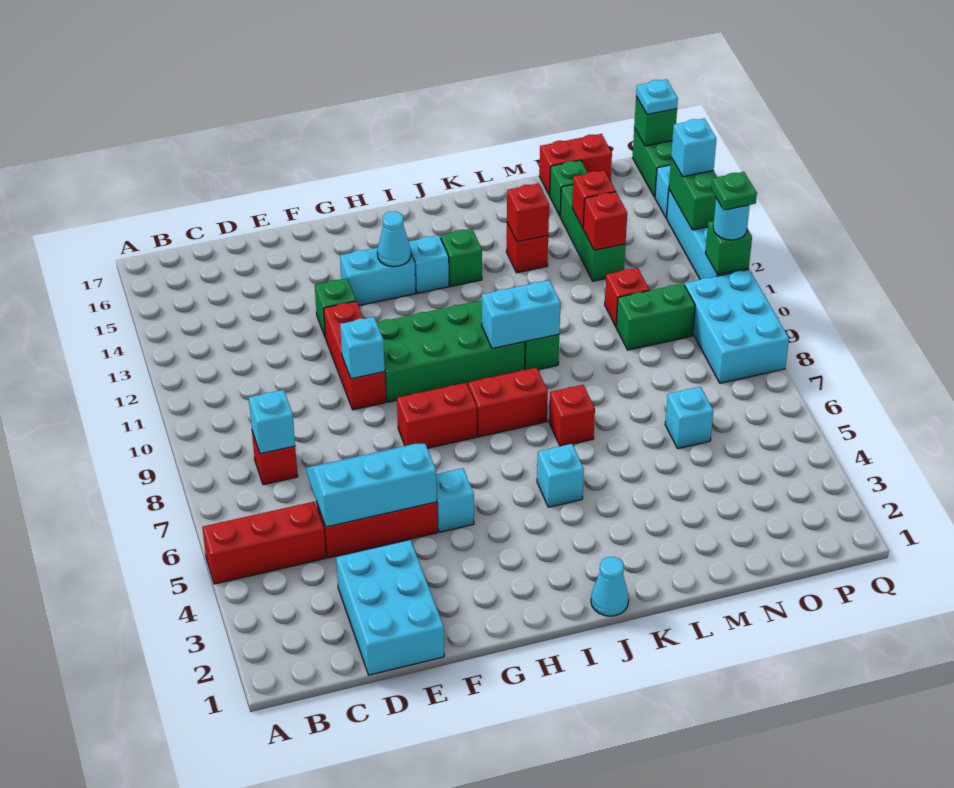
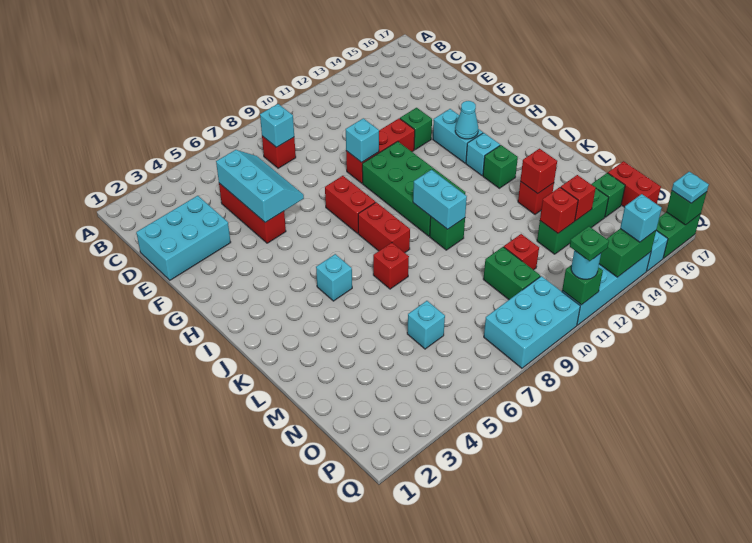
red 1x3 brick [202,502,326,584] -> none
cyan 1x1 brick [436,468,474,532] -> none
cyan 1x1 cone [591,557,629,616] -> none

